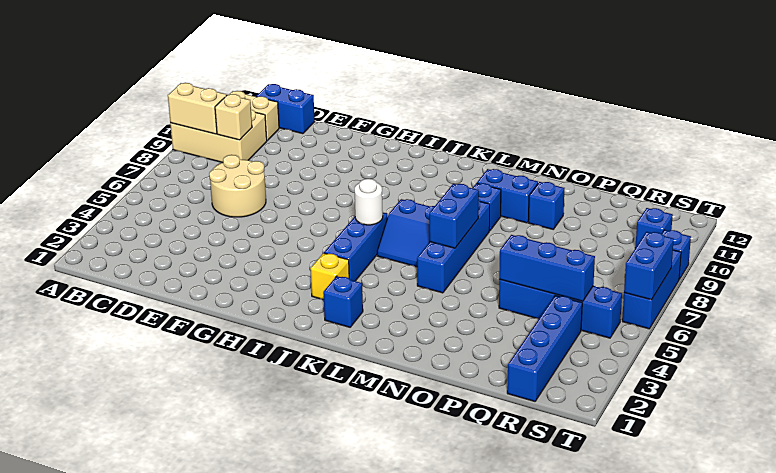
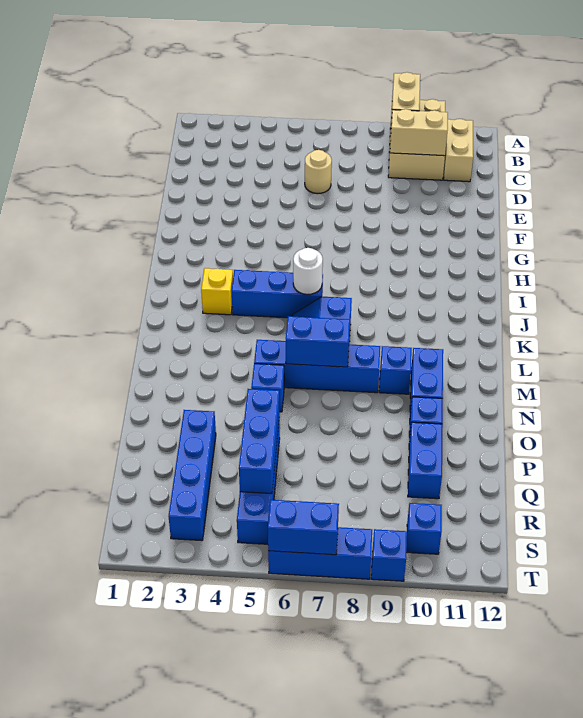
tan 1x1 brick [215,94,252,140] -> tan 1x2 brick [390,109,448,156]
blue 1x2 brick [256,84,315,134] -> blue 1x2 brick moved to [408,422,443,499]
tan 2x2 round brick [209,155,266,217] -> tan 1x1 round brick [305,150,332,194]
blue 1x1 brick [323,276,363,327] -> blue 1x1 brick moved to [251,364,284,412]
blue 1x4 brick [507,295,582,401] -> blue 1x4 brick turned to [168,410,216,541]

